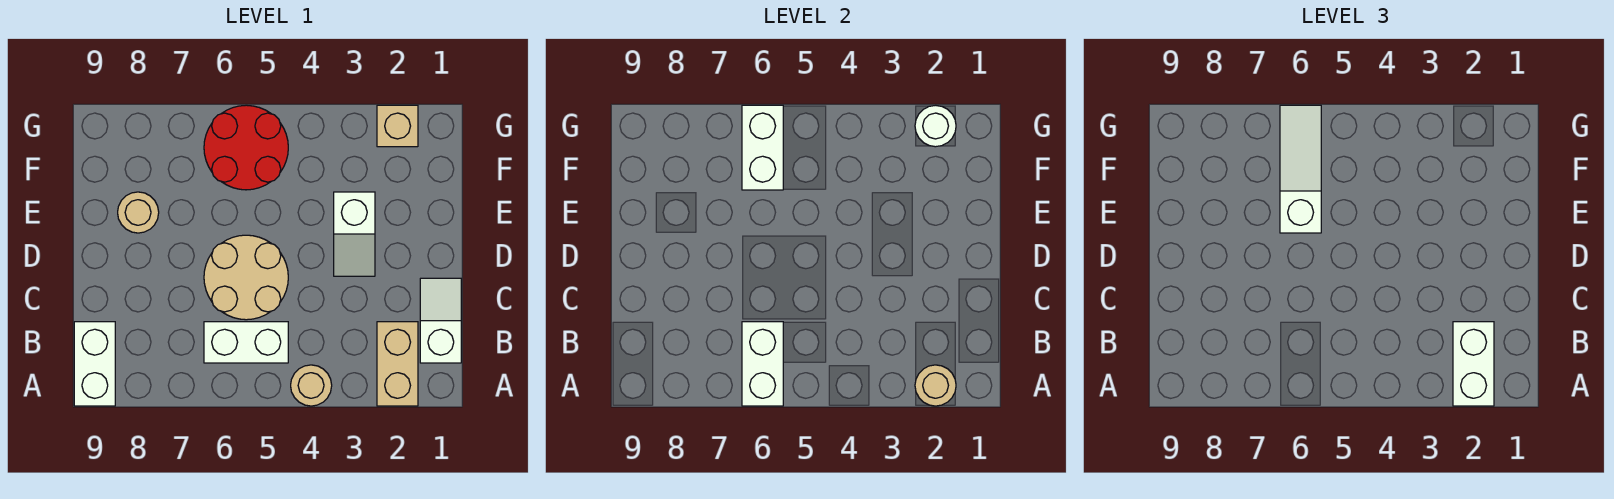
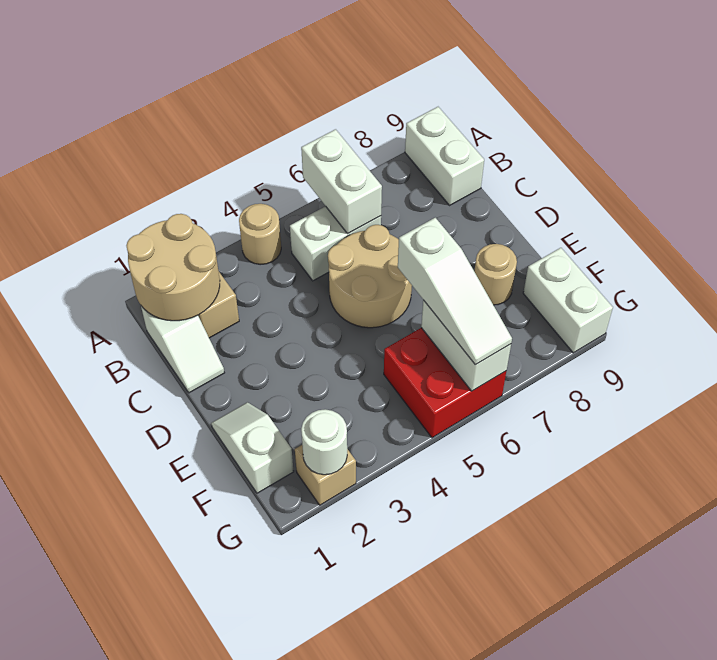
tan 1x1 round brick [915,365,956,406] -> tan 2x2 round brick [126,214,220,321]
white 1x2 brick [1453,322,1494,406] -> white 1x2 brick moved to [523,248,613,353]
white 1x2 slope [334,192,375,276] -> white 1x2 slope moved to [211,402,294,493]
red 2x2 round brick [204,105,288,190] -> red 2x2 brick [384,328,506,438]

